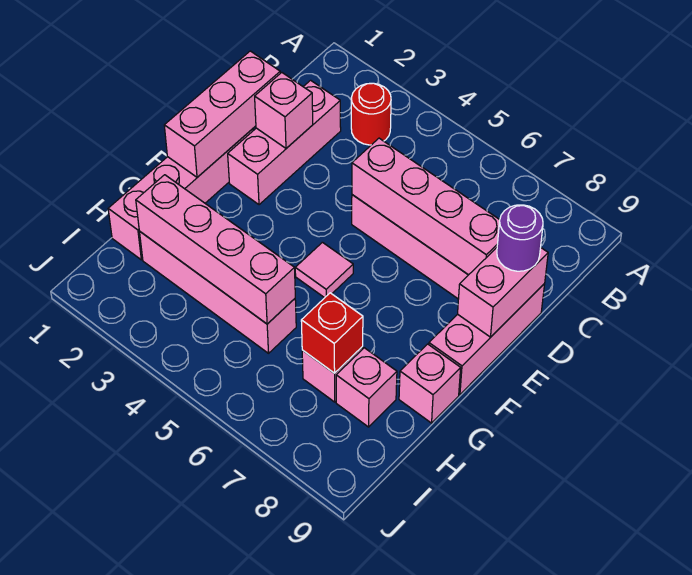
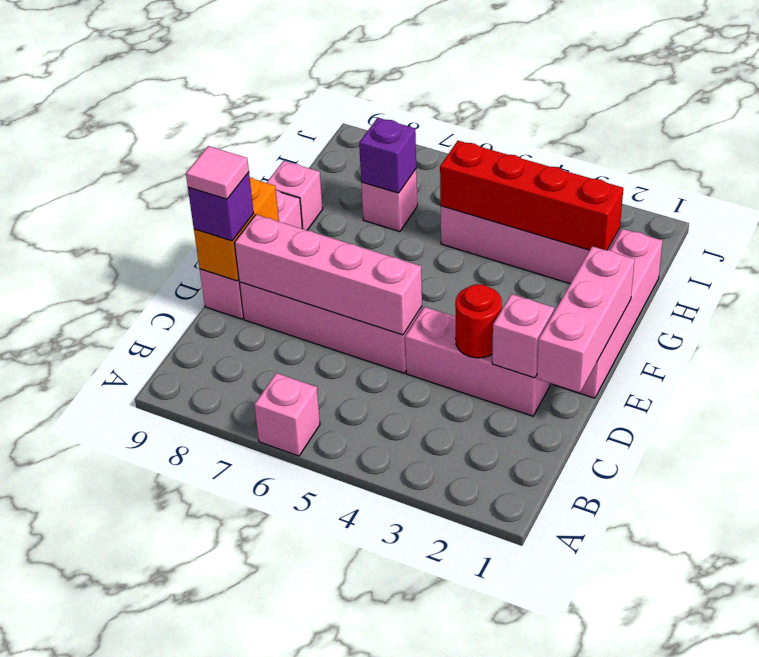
red 1x1 round brick [351,83,391,145] -> red 1x1 round brick moved to [456,284,502,358]
pink 1x3 brick [228,80,341,205] -> pink 1x3 brick turned to [405,307,550,416]
pink 1x2 brick [458,248,548,337] -> orange 1x2 brick [194,177,279,281]
purple 1x1 round brick [497,205,543,271] -> purple 1x1 brick [188,172,254,241]
pink 1x1 tile [295,242,353,298] -> pink 1x1 tile moved to [186,146,249,199]
pink 1x4 brick [136,175,295,324] -> red 1x4 brick [440,141,623,250]
red 1x1 brick [301,293,363,373] -> purple 1x1 brick [359,118,416,193]
pink 1x1 brick [336,348,397,427] -> pink 1x1 brick moved to [254,373,320,456]

